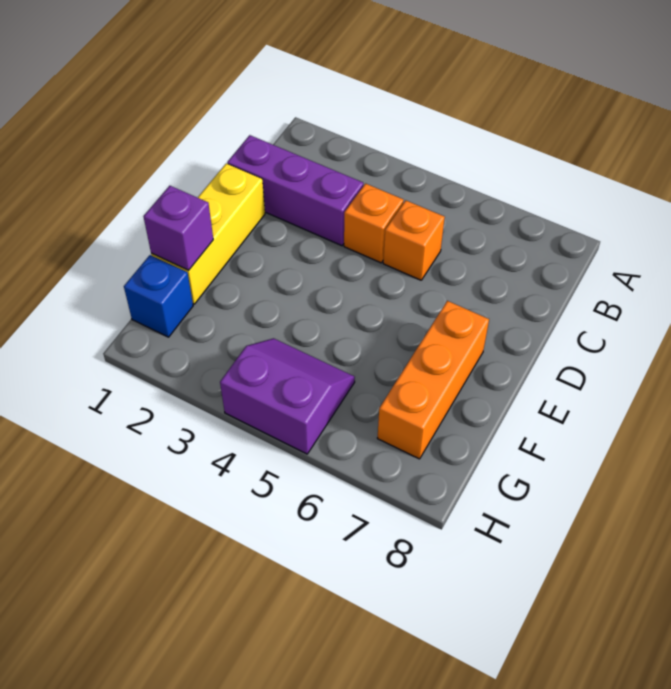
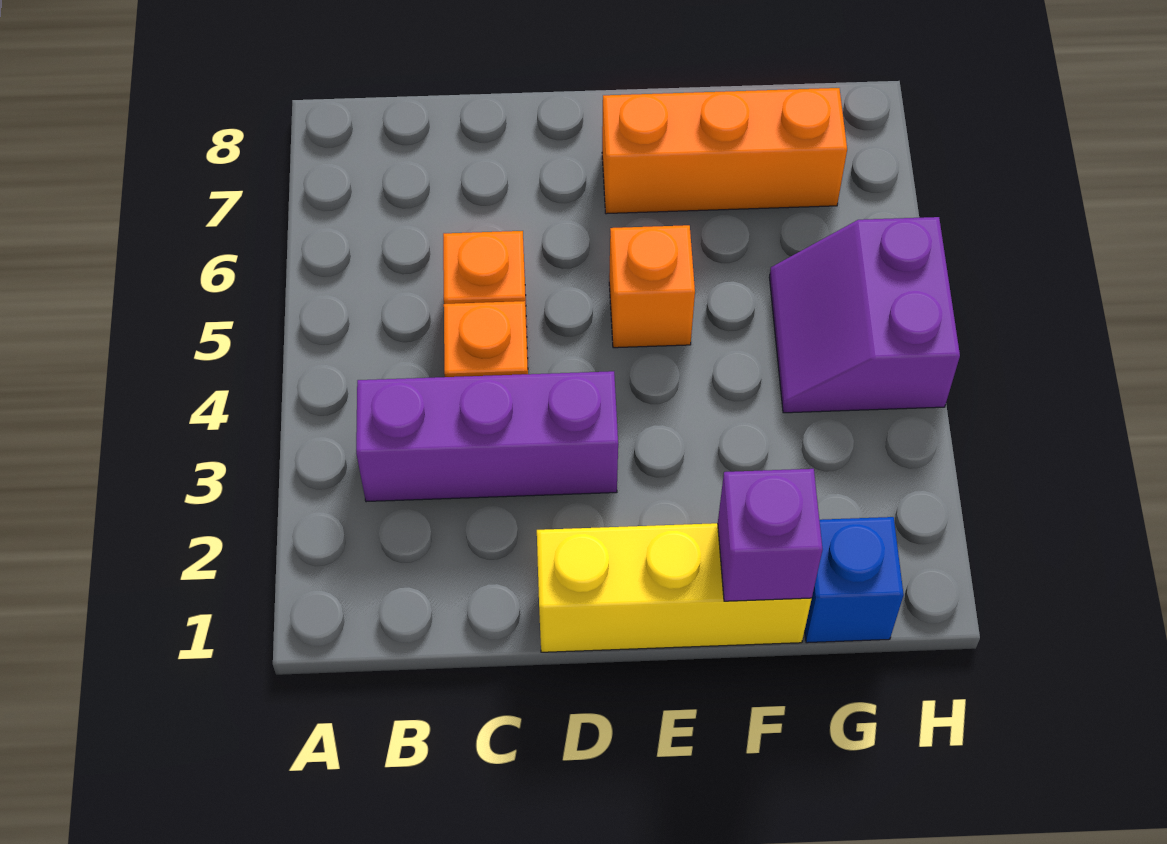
purple 1x3 brick [227,135,363,246] -> purple 1x3 brick turned to [356,371,618,502]
none -> orange 1x1 brick [609,225,695,348]

